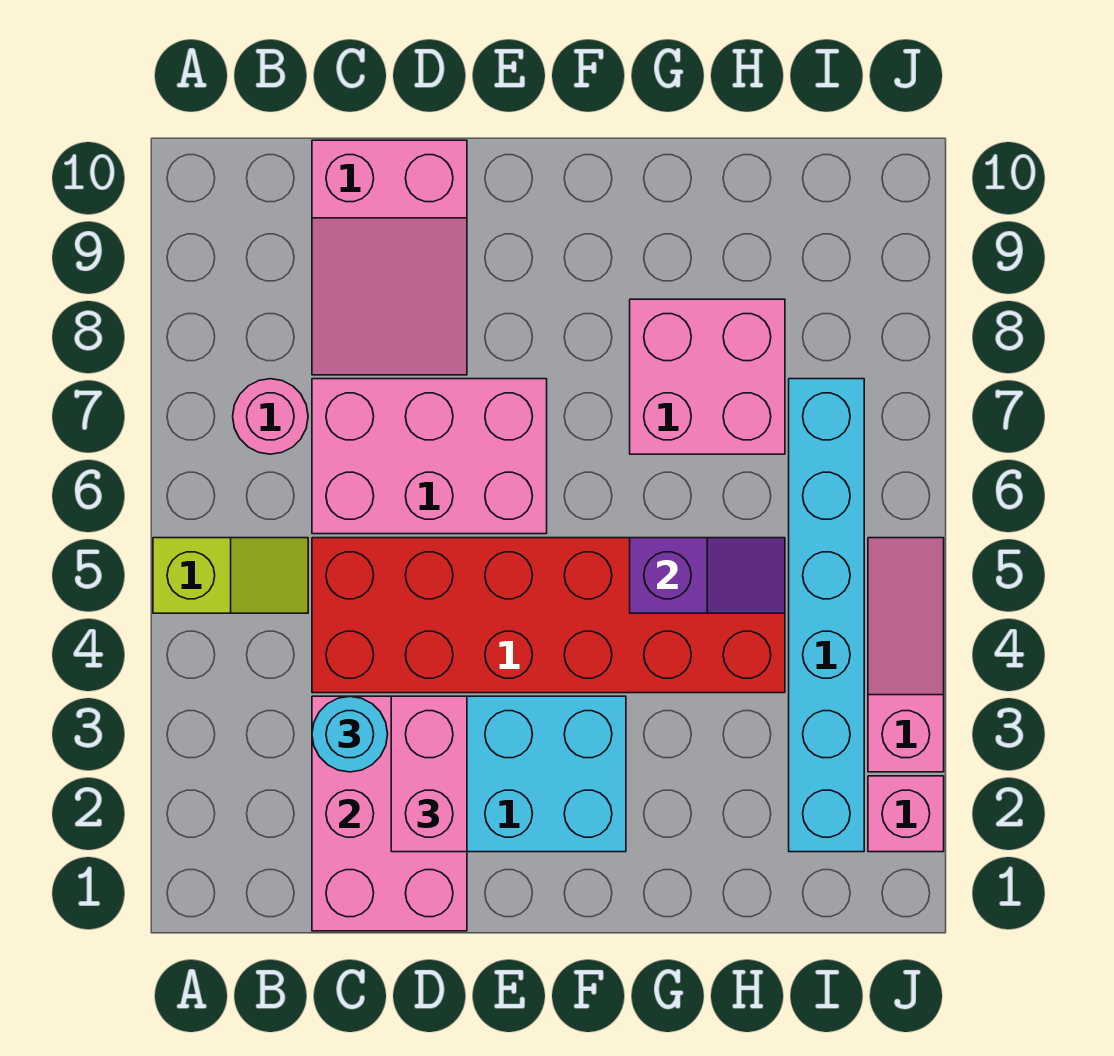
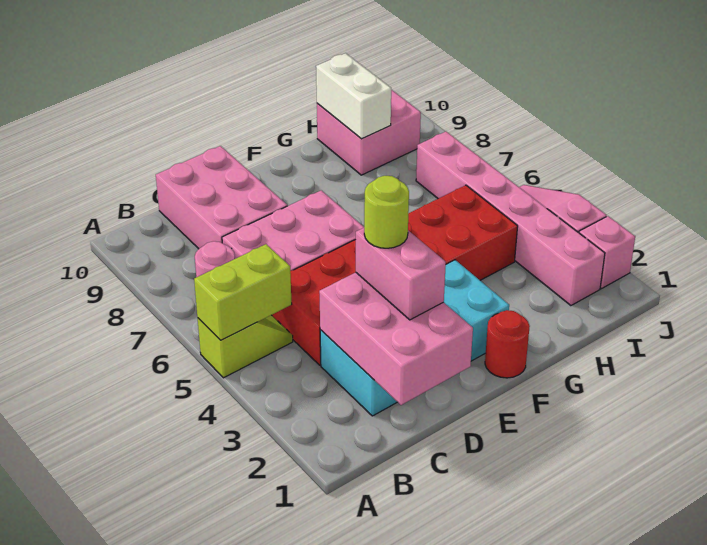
none -> lime 1x2 brick [194,244,292,340]
cyan 1x1 round brick [312,696,388,772] -> none
pink 2x3 slope [312,140,467,375] -> pink 2x3 brick [156,146,287,249]
none -> lime 1x1 round brick [364,176,409,248]
none -> red 1x1 round brick [485,310,530,378]
purple 1x2 slope [630,538,785,613] -> none
pink 2x2 brick [630,299,785,454] -> pink 2x2 brick moved to [317,90,421,175]
none -> white 1x2 brick [316,53,391,139]
cyan 1x6 brick [789,379,864,852] -> pink 1x6 brick [416,132,605,306]

